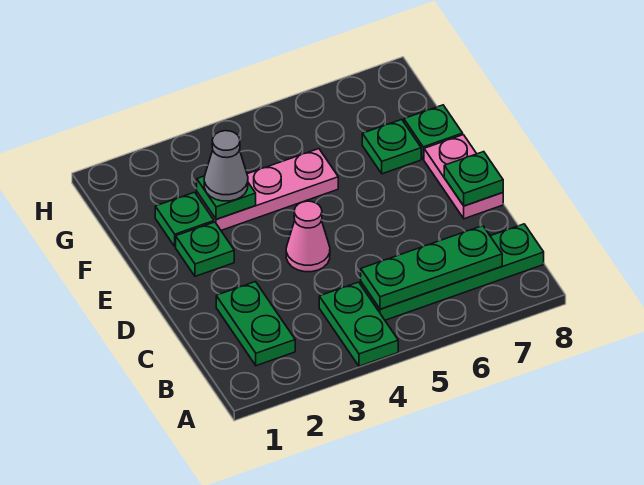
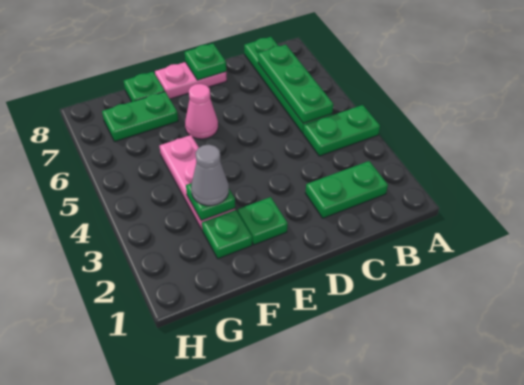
pink 1x1 cone [286,201,330,272] -> pink 1x1 cone moved to [185,84,218,139]
green 1x1 plate [362,119,421,174] -> green 1x2 plate [102,92,178,142]

